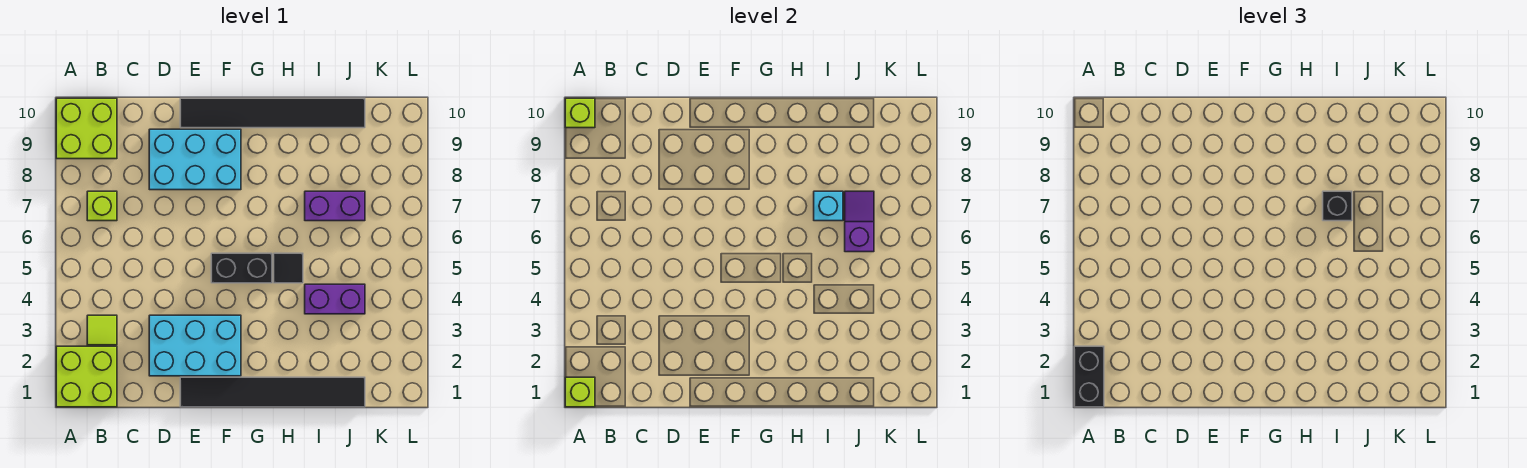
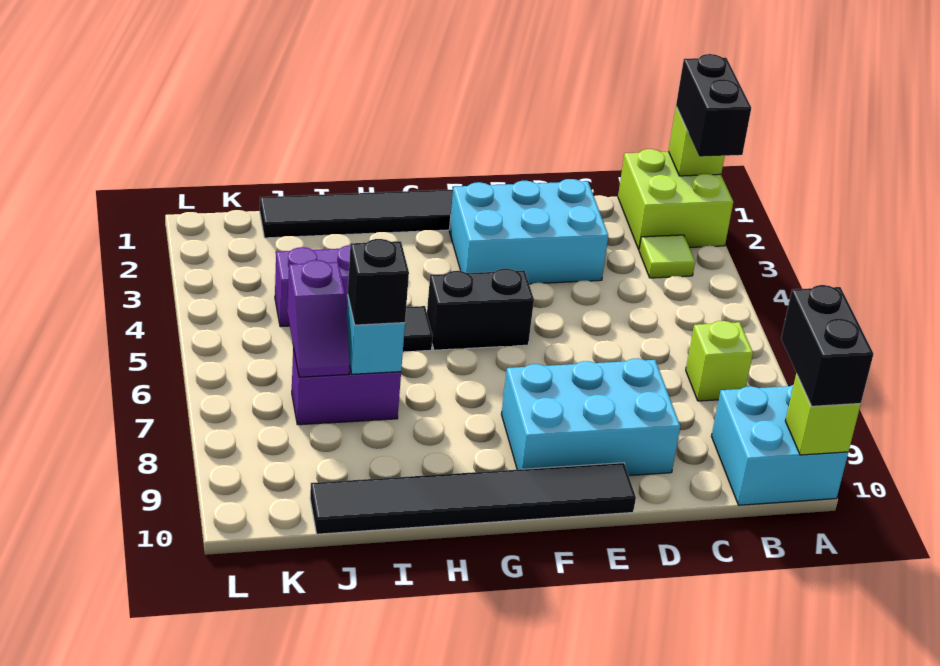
lime 2x2 brick [56,98,117,159] -> cyan 2x2 brick [711,385,848,505]
none -> black 1x2 brick [781,285,873,406]

